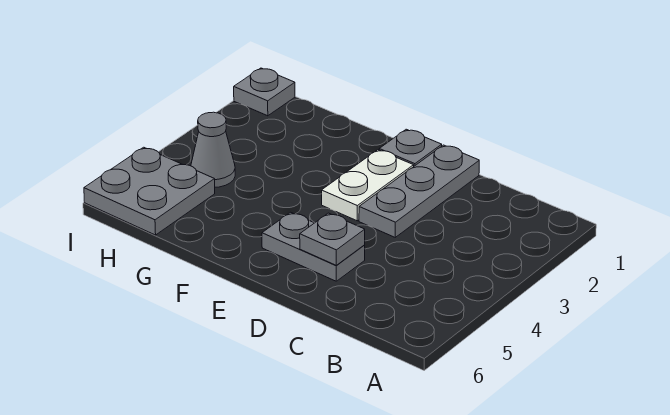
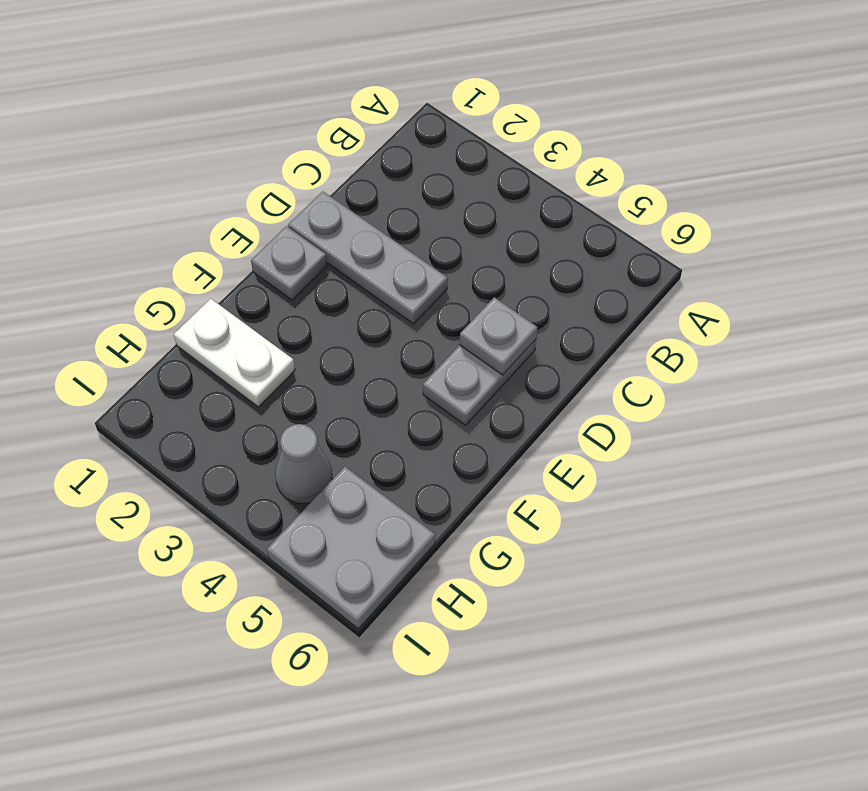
white 1x2 plate [322,150,414,221] -> white 1x2 plate moved to [174,299,295,407]
grey 1x1 plate [234,68,295,116] -> none

